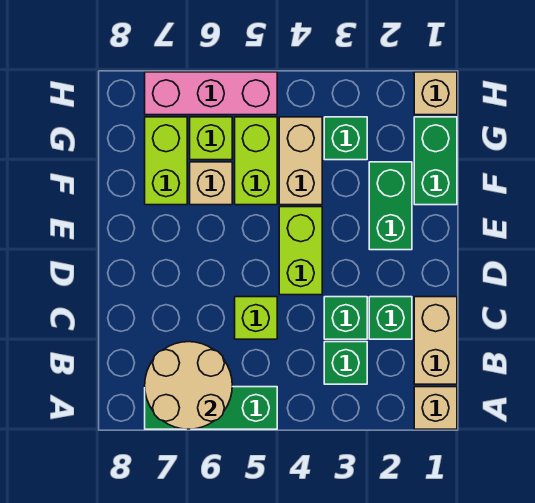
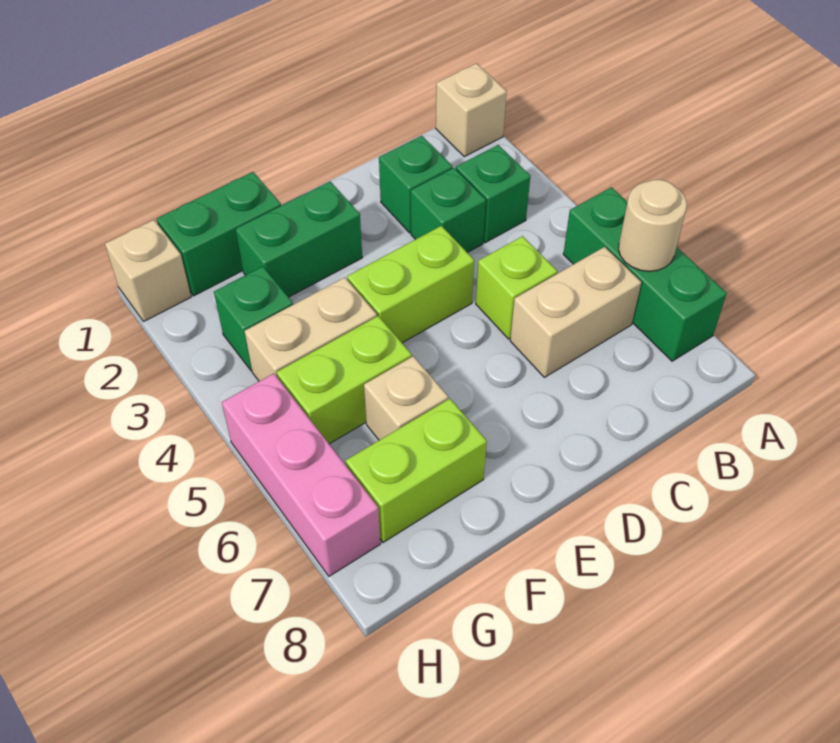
tan 2x2 round brick [145,342,232,429] -> tan 1x1 round brick [619,180,687,271]
tan 1x2 brick [414,297,457,384] -> tan 1x2 brick moved to [510,247,641,377]
lime 1x1 brick [190,117,232,160] -> none

